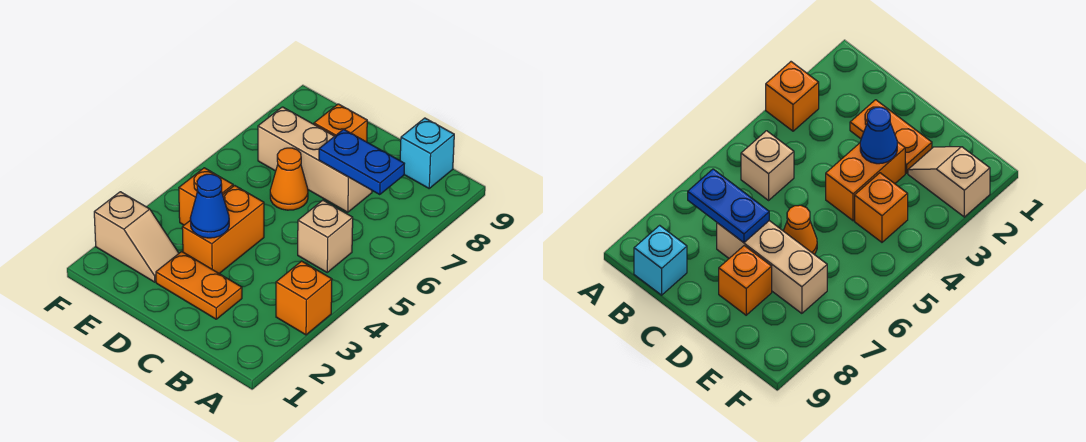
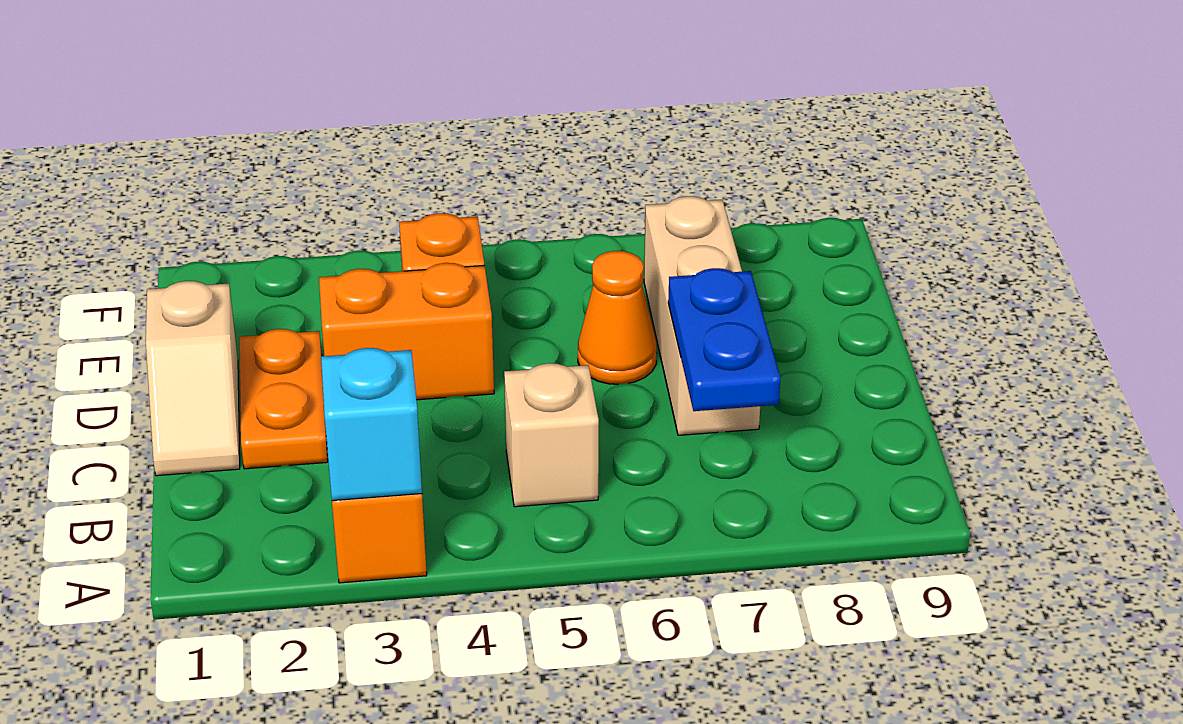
cyan 1x1 brick [400,118,454,188] -> cyan 1x1 brick moved to [321,348,422,501]
blue 1x1 cone [190,174,229,238] -> none
orange 1x1 brick [314,104,367,142] -> none
tan 1x2 slope [94,192,179,282] -> tan 1x2 slope moved to [146,281,240,476]

